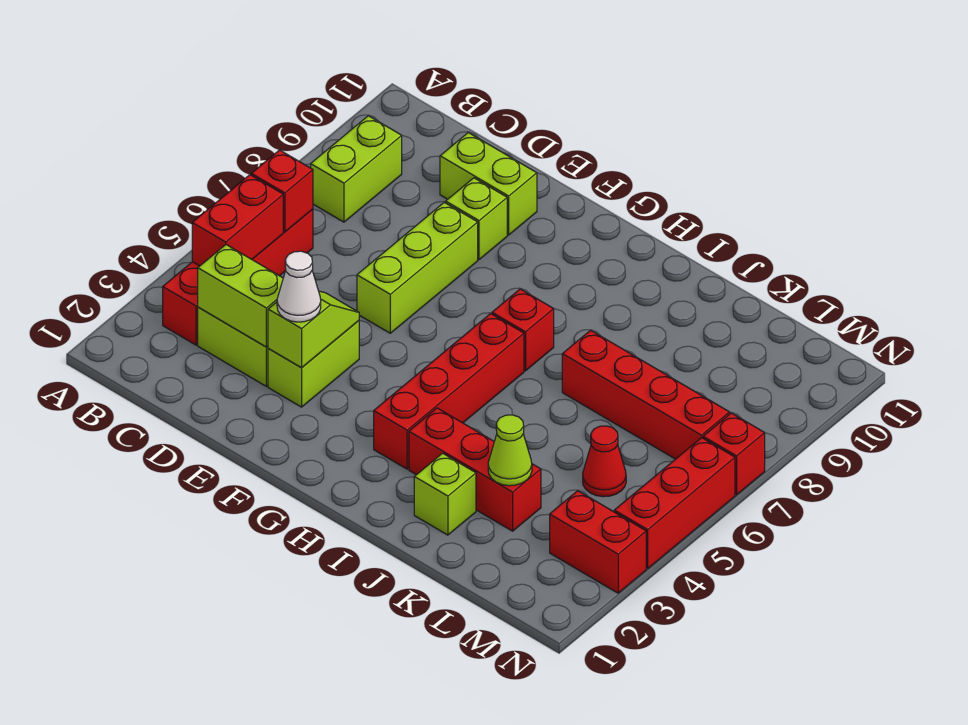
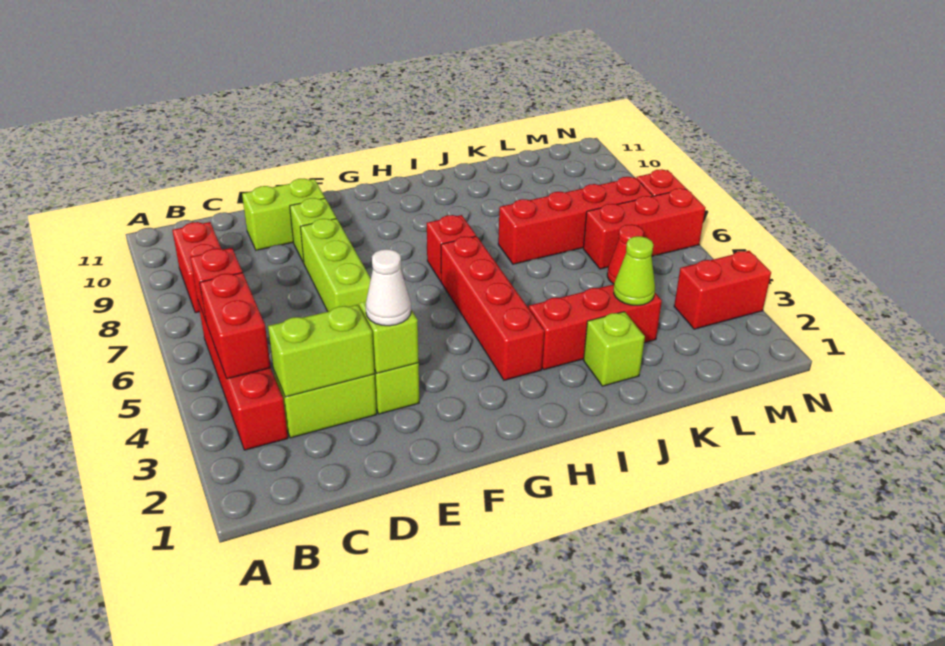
lime 1x2 brick [311,116,402,222] -> red 1x2 brick [172,222,221,313]
red 1x3 brick [614,438,735,568] -> red 1x3 brick turned to [583,188,706,269]

